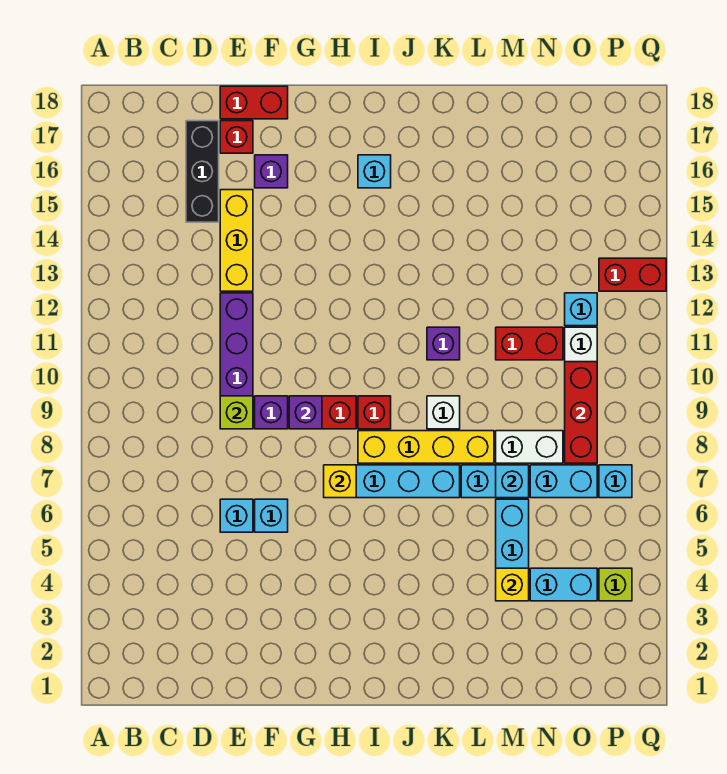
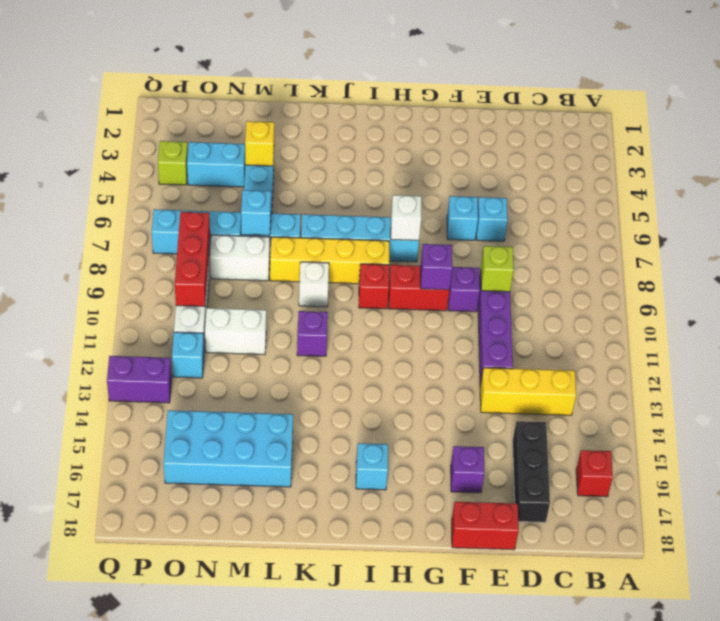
yellow 1x3 brick [220,190,253,291] -> yellow 1x3 brick turned to [480,368,576,415]
red 1x1 brick [220,121,253,153] -> red 1x1 brick moved to [576,450,613,497]
yellow 1x1 brick [324,465,356,498] -> white 1x1 brick [391,195,421,240]
none -> cyan 2x4 brick [164,410,293,487]
red 1x2 brick [496,327,563,360] -> white 1x2 brick [205,308,266,355]
red 1x2 brick [599,258,666,291] -> purple 1x2 brick [107,356,172,403]

